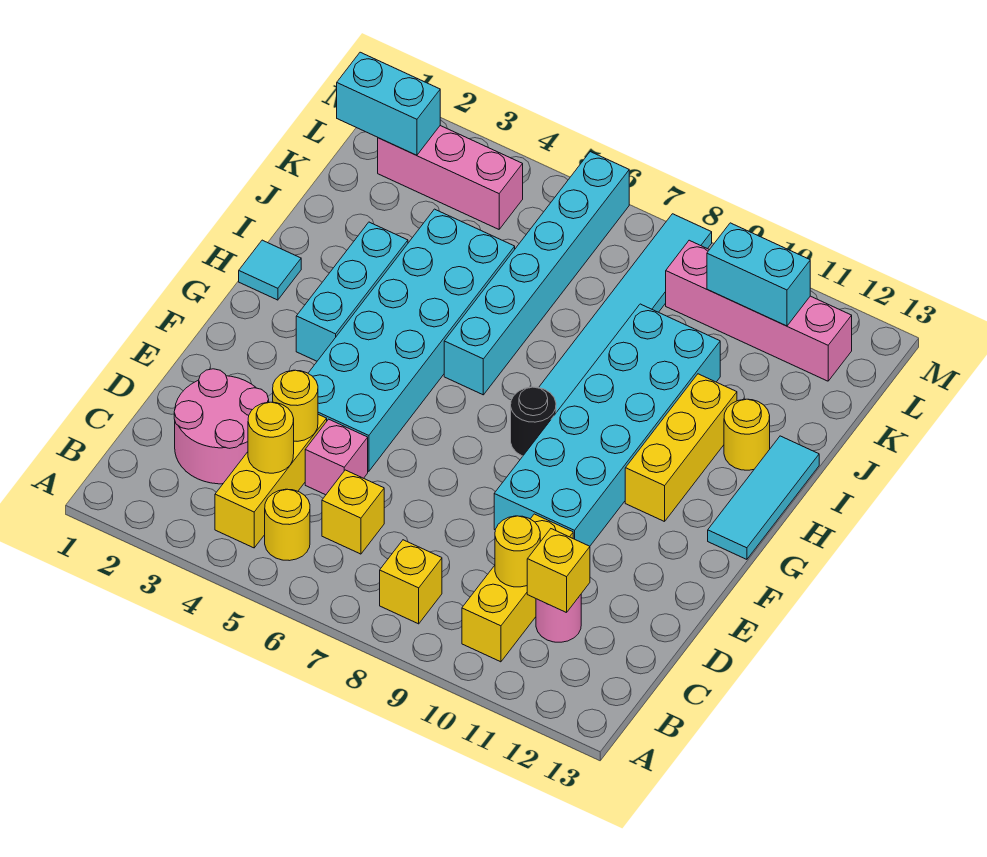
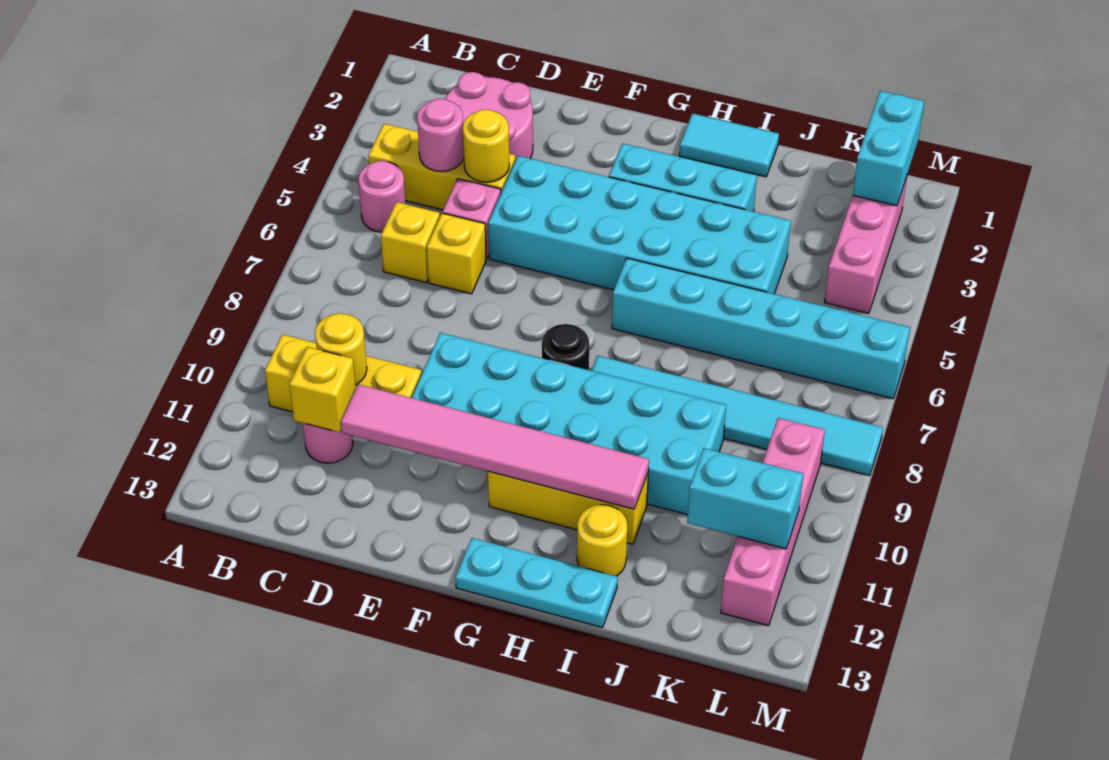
yellow 1x1 round brick [265,489,310,561] -> pink 1x1 round brick [358,161,405,232]
yellow 1x1 brick [380,540,442,624] -> yellow 1x1 brick moved to [427,213,486,294]
yellow 1x1 round brick [248,402,294,473] -> pink 1x1 round brick [417,99,464,172]
none -> pink 1x6 tile [341,384,649,509]
cyan 1x3 tile [708,436,819,559] -> cyan 1x3 plate [455,538,618,628]
cyan 1x1 tile [239,240,301,300] -> cyan 1x2 tile [679,113,779,177]
cyan 1x2 brick [707,223,810,326] -> cyan 1x2 brick turned to [687,448,803,549]

